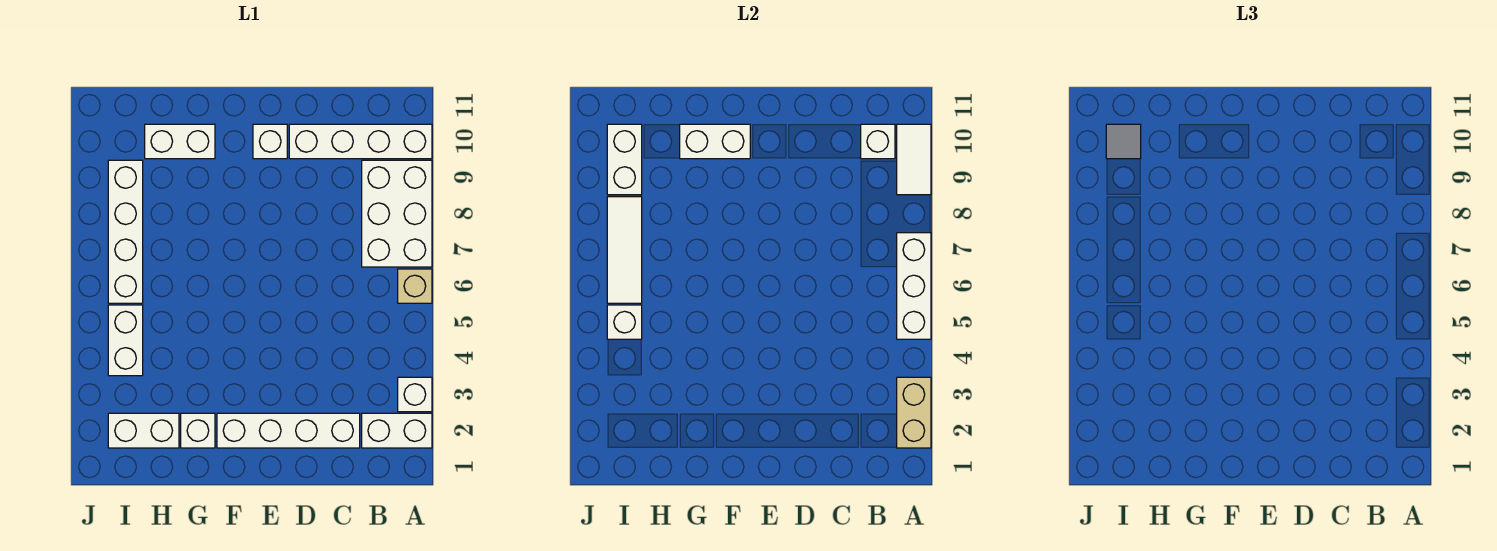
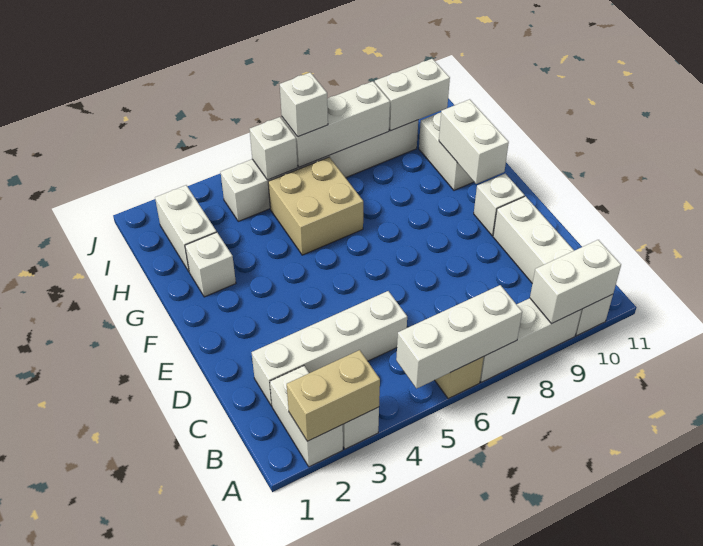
white 2x3 brick [362,160,432,267] -> white 1x3 brick [480,298,582,382]
white 1x2 tile [897,124,931,195] -> white 1x2 brick [530,240,621,324]
white 1x1 brick [861,124,895,159] -> white 1x1 brick moved to [280,72,328,137]
white 1x4 brick [217,413,360,448] -> white 1x4 brick turned to [252,291,407,406]
none -> tan 2x2 brick [268,157,363,255]
white 1x3 tile [607,197,642,303] -> white 1x3 brick [282,81,390,167]
grey 1x1 tile [1106,124,1141,159] -> none

